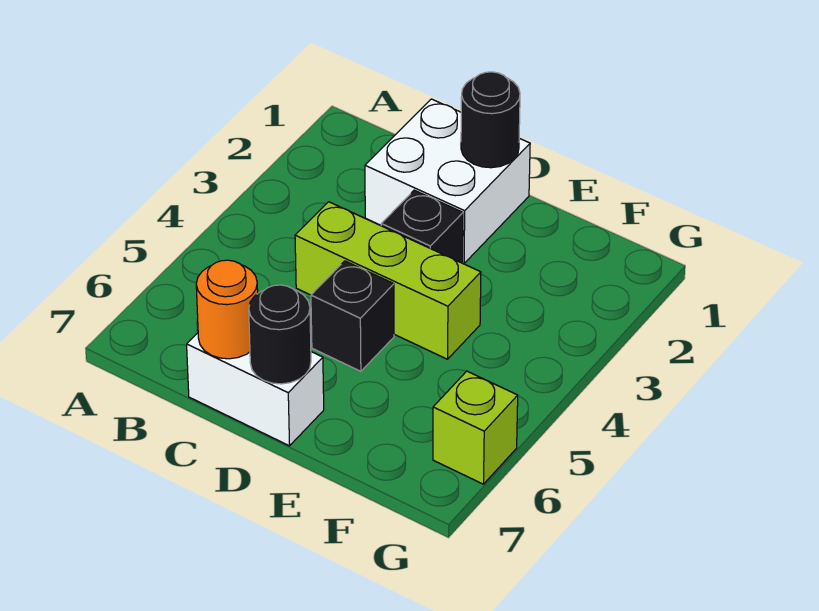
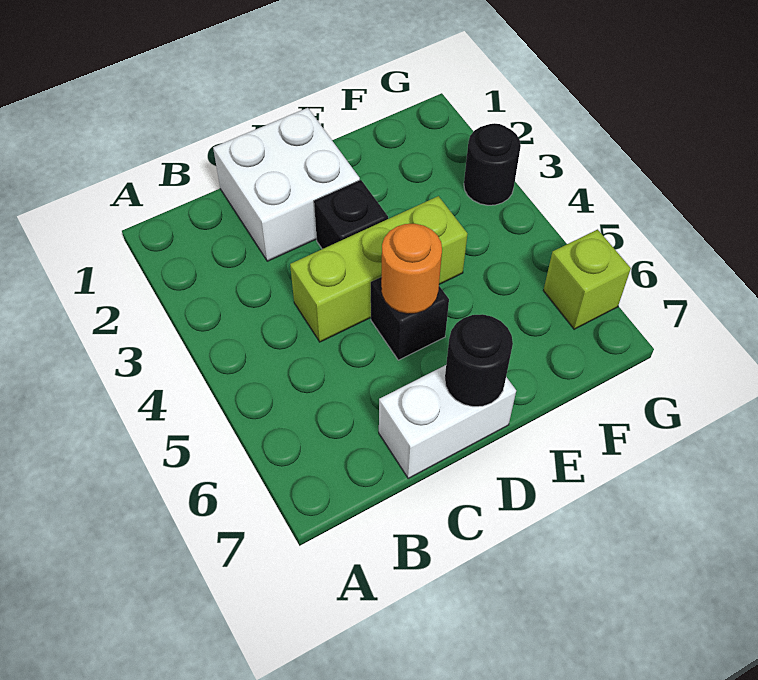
orange 1x1 round brick [196,260,258,359] -> orange 1x1 round brick moved to [381,224,442,314]
black 1x1 round brick [461,72,520,168] -> black 1x1 round brick moved to [464,123,521,205]

